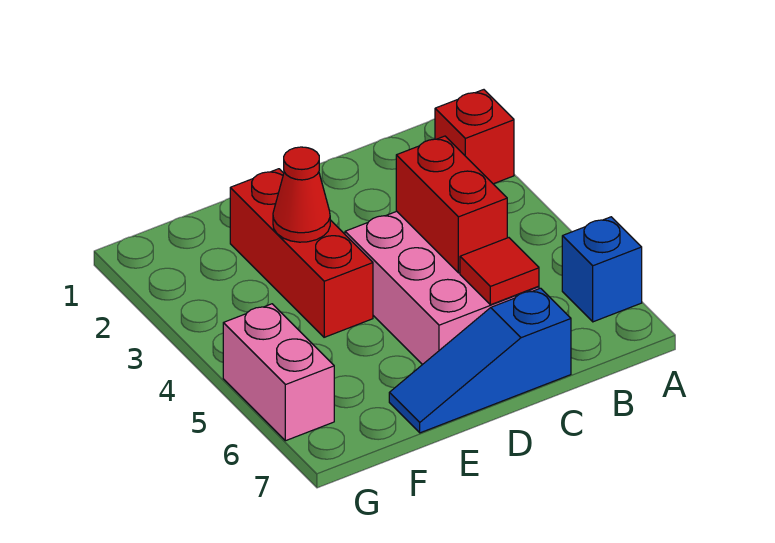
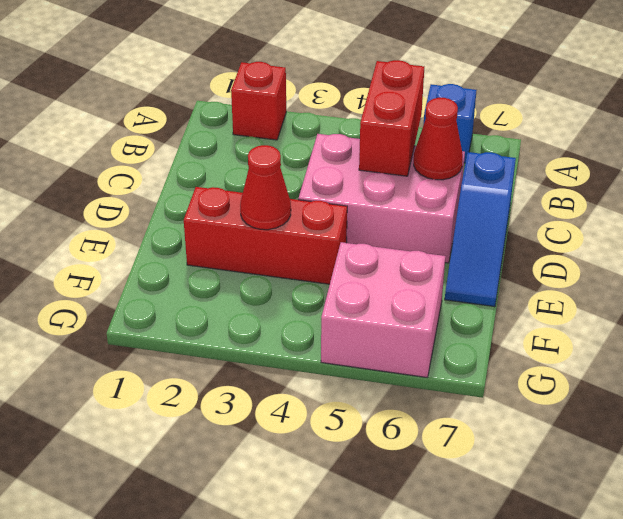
red 1x2 brick [396,136,507,273] -> red 1x2 brick turned to [359,60,424,176]
red 1x1 tile [460,238,539,305] -> red 1x1 cone [414,98,463,180]
pink 1x2 brick [223,304,334,441] -> pink 2x2 brick [321,242,445,378]

